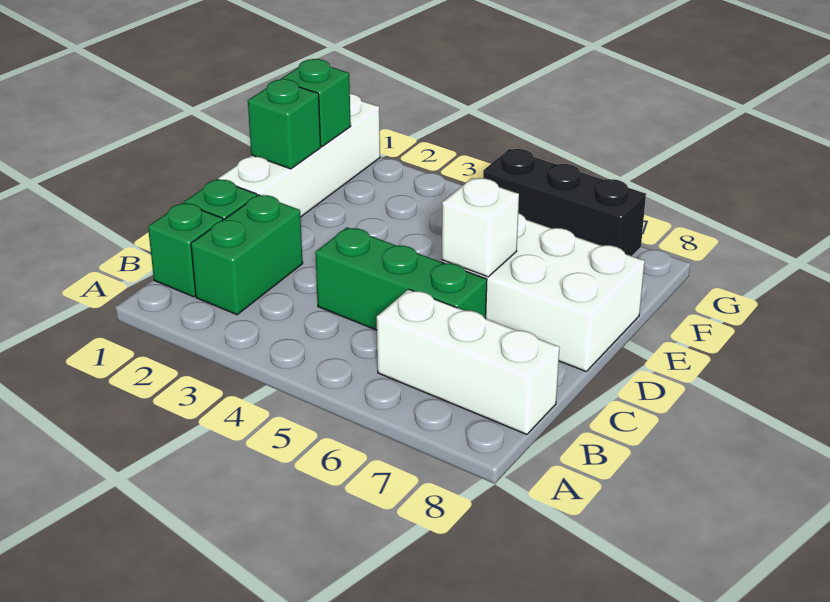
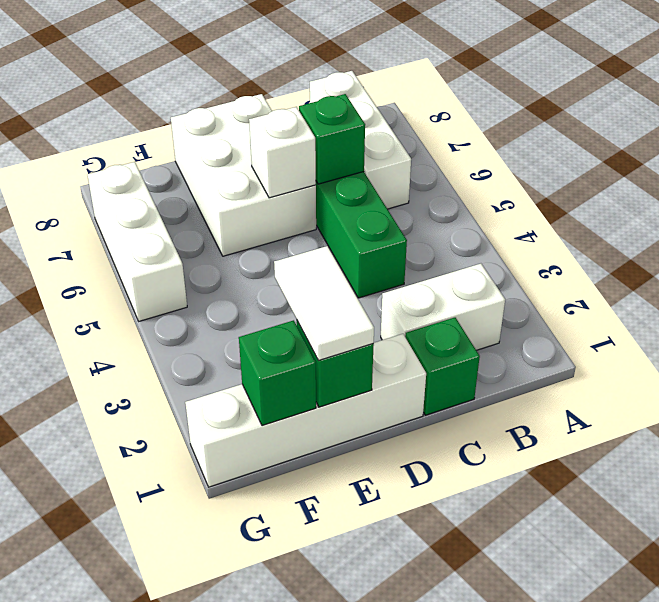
green 1x1 brick [148,203,223,297] -> green 1x1 brick moved to [299,94,365,184]
green 1x2 brick [191,195,303,315] -> white 1x2 brick [381,264,505,350]
none -> white 1x2 tile [274,246,374,360]
black 1x3 brick [483,149,646,256] -> white 1x3 brick [88,162,187,321]

